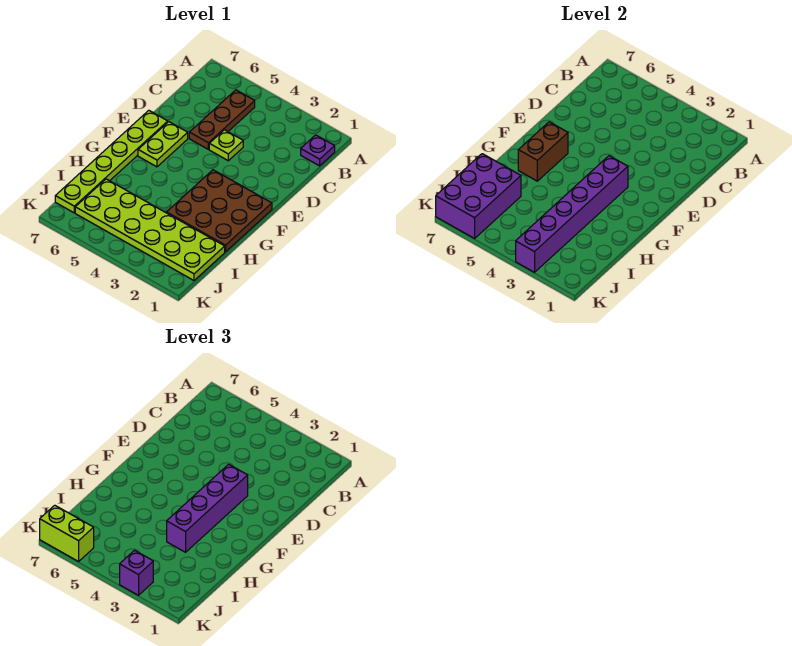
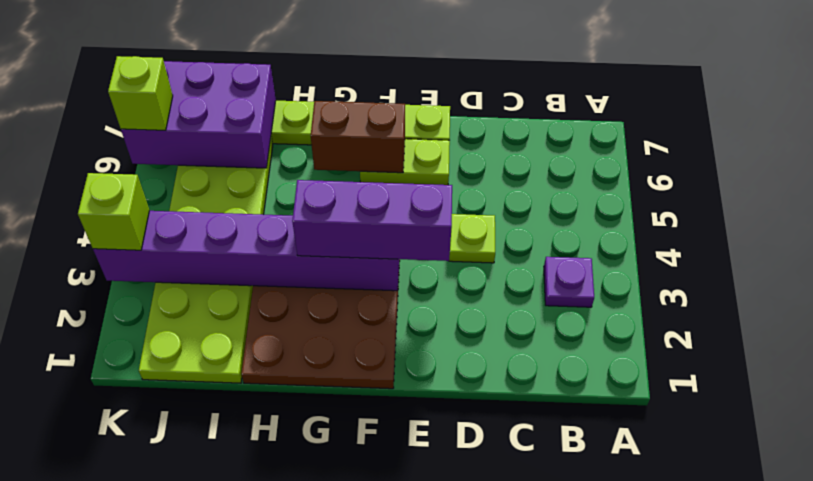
purple 1x1 plate [301,135,335,166] -> purple 1x1 plate moved to [544,257,594,307]
brown 1x3 plate [189,90,255,149] -> none
purple 1x4 brick [167,464,248,552] -> purple 1x3 brick [292,180,452,261]
purple 1x1 brick [120,550,153,595] -> lime 1x1 brick [78,173,149,250]
lime 1x2 brick [40,505,94,561] -> lime 1x1 brick [108,56,173,130]

